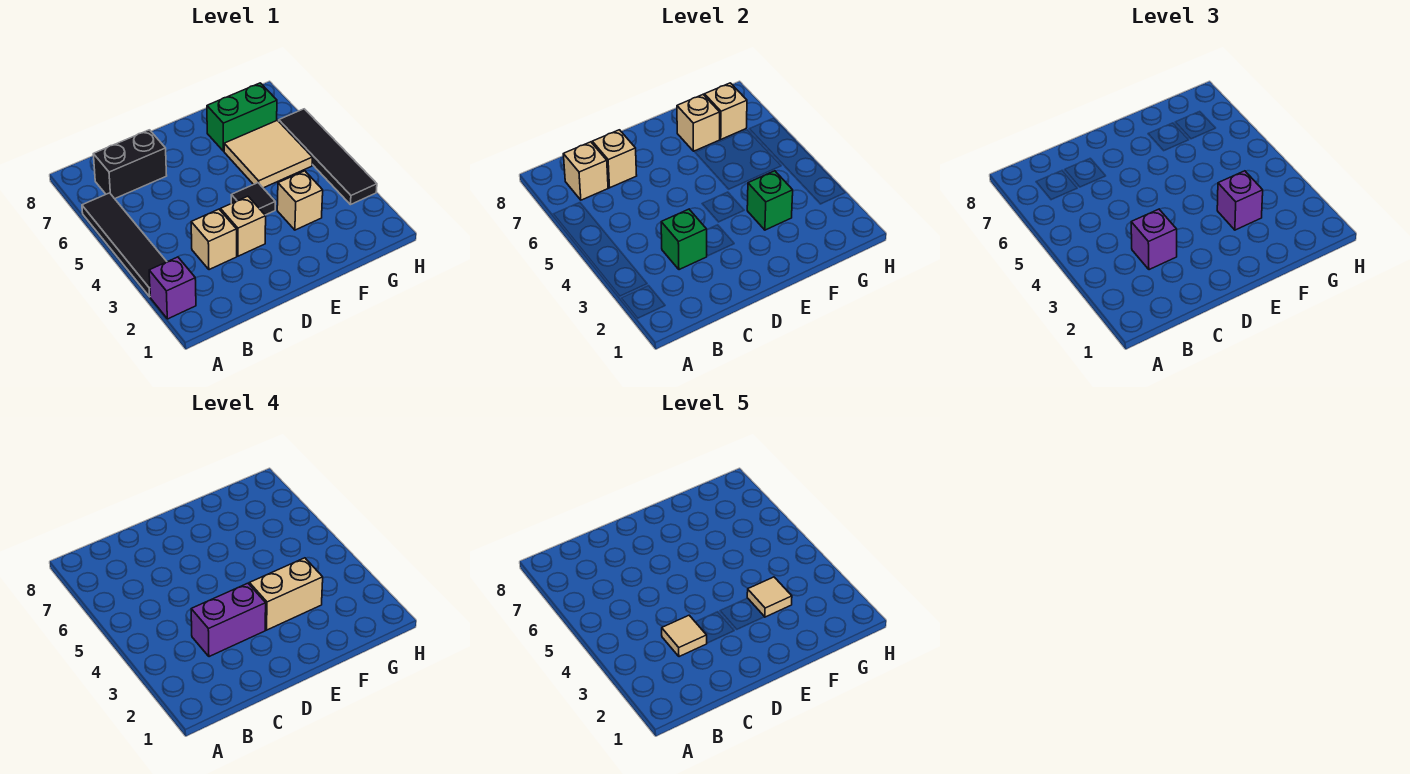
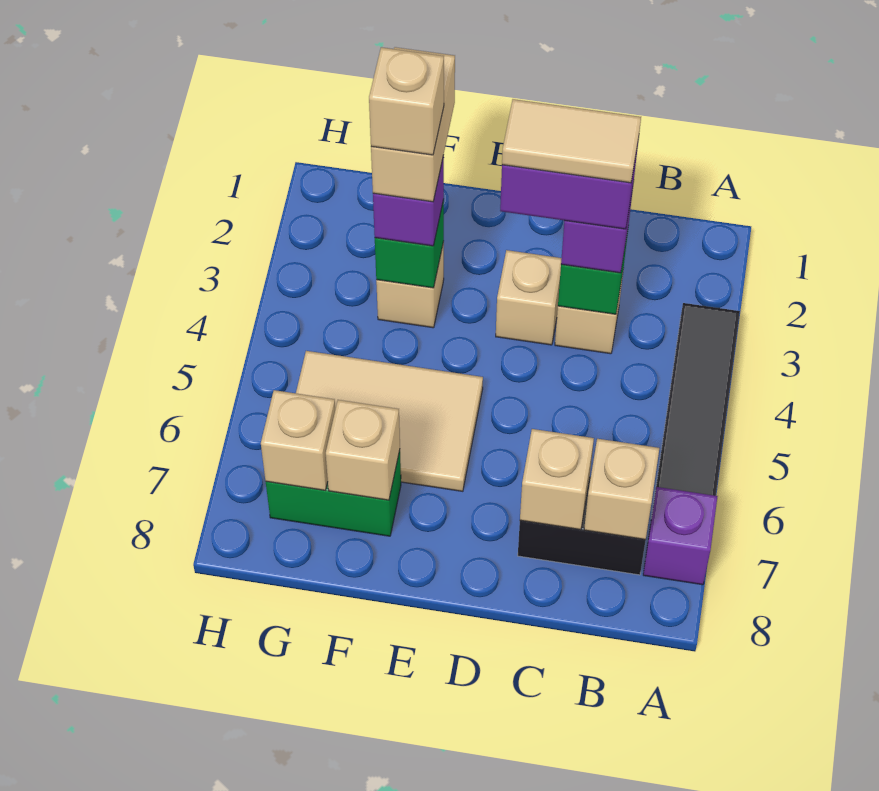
purple 1x1 brick [149,257,196,319] -> purple 1x1 brick moved to [643,487,718,585]
tan 1x1 tile [662,615,707,657] -> tan 1x2 tile [502,99,641,183]
tan 1x2 brick [249,558,323,630] -> tan 1x2 brick turned to [371,47,455,202]
black 1x1 tile [231,183,275,215] -> none
tan 1x1 tile [747,577,792,617] -> tan 1x1 brick [369,47,444,155]
tan 2x2 tile [224,120,312,188] -> tan 2x3 tile [296,351,483,491]
black 1x4 tile [279,109,377,205] -> none

